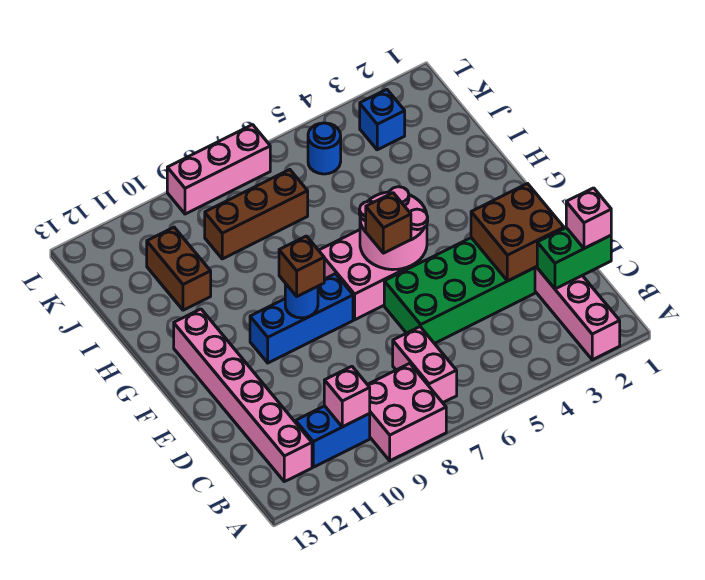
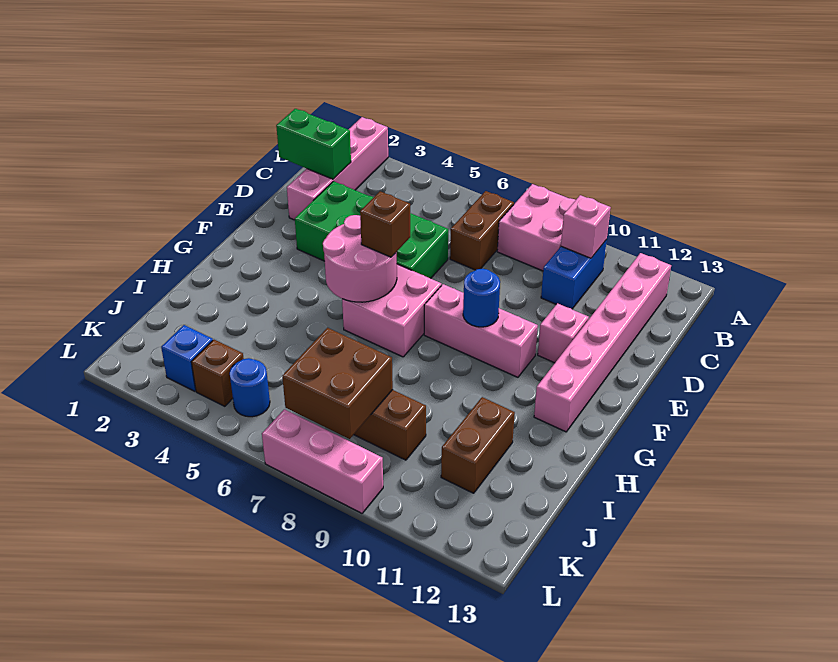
pink 1x2 brick [393,327,457,403] -> brown 1x2 brick [450,191,514,270]
blue 1x2 brick [296,406,370,467] -> blue 1x2 brick turned to [541,240,607,309]
pink 1x1 brick [566,188,611,248] -> pink 1x1 brick moved to [538,303,589,363]
brown 2x2 brick [471,184,564,281] -> brown 2x2 brick moved to [282,328,393,439]
blue 1x3 brick [250,274,353,363] -> pink 1x3 brick [424,284,538,377]
brown 1x1 brick [279,236,324,296] -> brown 1x1 brick moved to [191,340,244,406]

